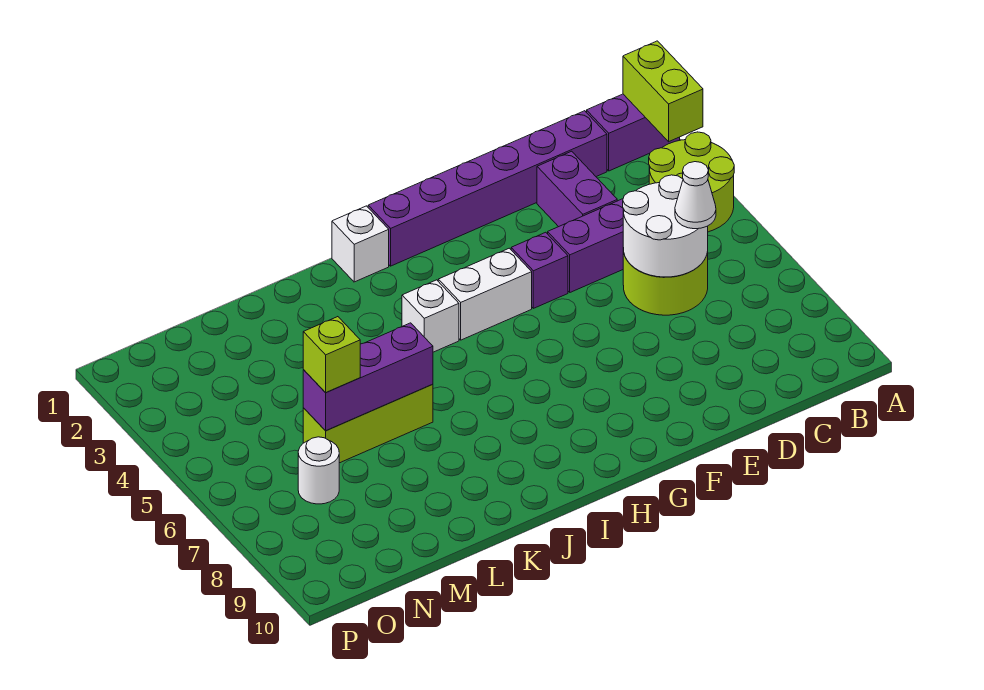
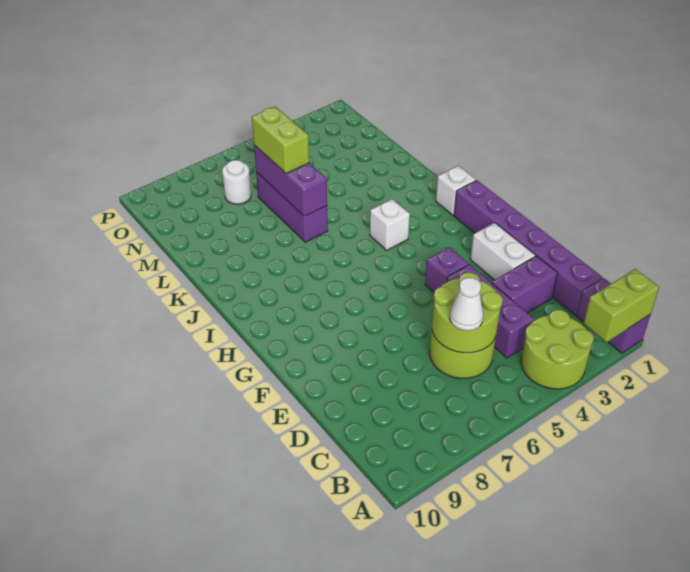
white 2x2 round brick [623,175,708,277] -> lime 2x2 round brick [432,272,503,353]
white 1x2 brick [438,248,532,340] -> white 1x2 brick moved to [470,223,536,280]
lime 1x3 brick [303,384,433,463] -> purple 1x3 brick [256,172,328,242]
lime 1x1 brick [303,317,360,393] -> lime 1x2 brick [252,107,309,174]

